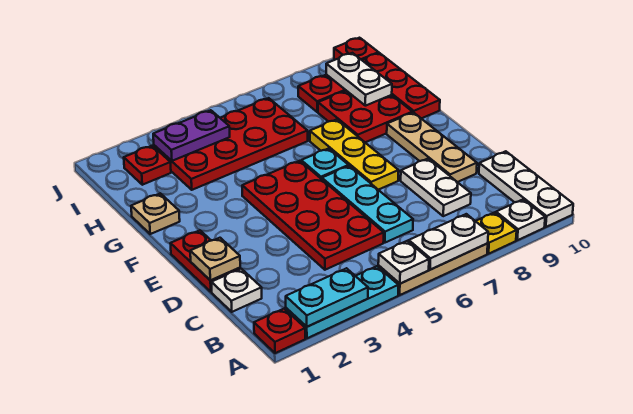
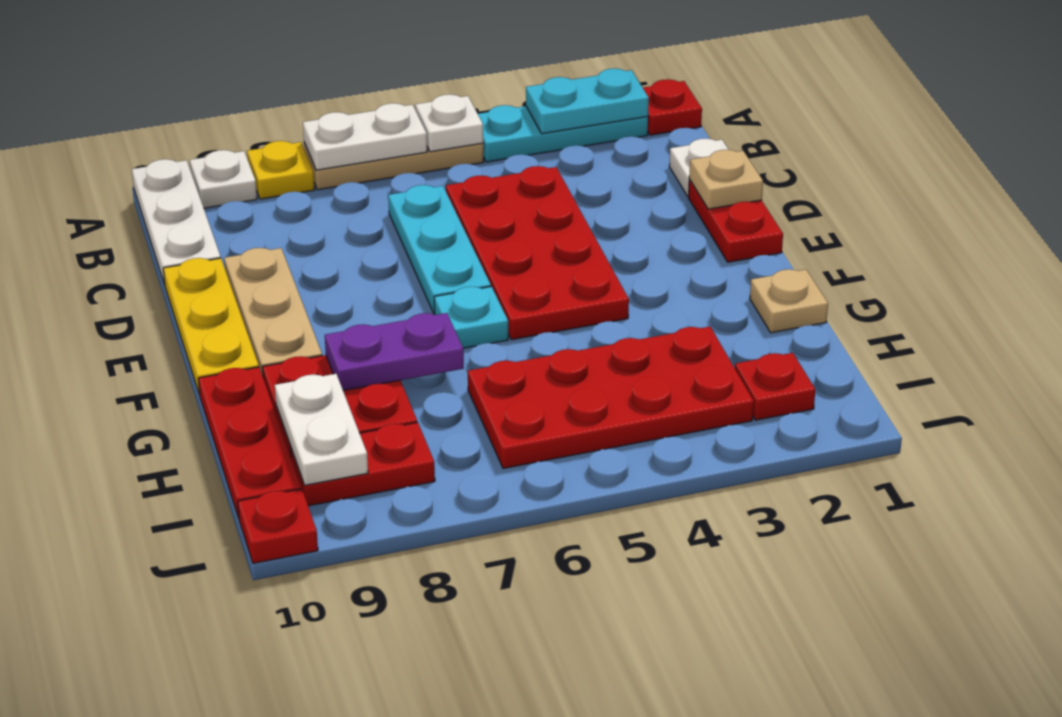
white 1x2 plate [401,159,471,216] -> none
yellow 1x3 plate [310,120,399,190] -> yellow 1x3 plate moved to [163,258,259,395]
purple 1x2 plate [153,110,230,161] -> purple 1x2 plate moved to [325,313,464,391]

